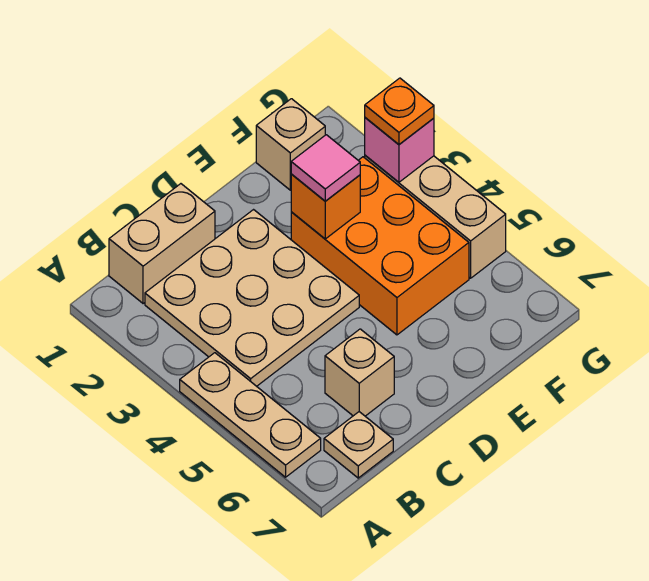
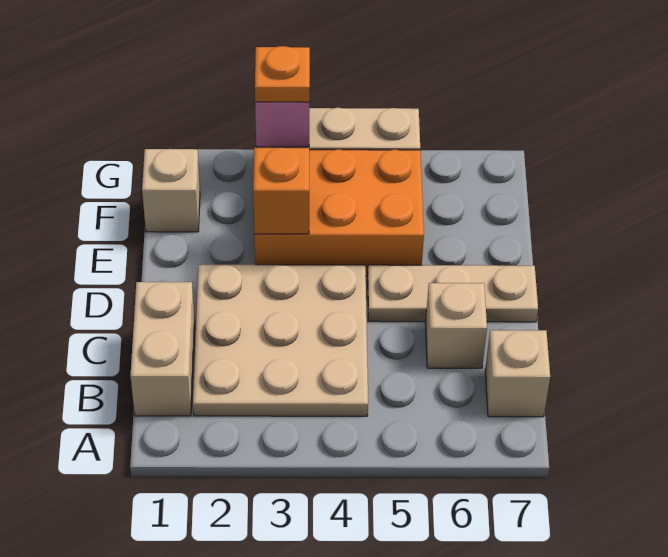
tan 1x3 plate [180,353,321,477] -> tan 1x3 plate moved to [368,265,538,322]
tan 1x1 plate [324,412,393,478] -> tan 1x1 brick [485,330,550,417]
pink 1x1 tile [291,135,360,201] -> none

